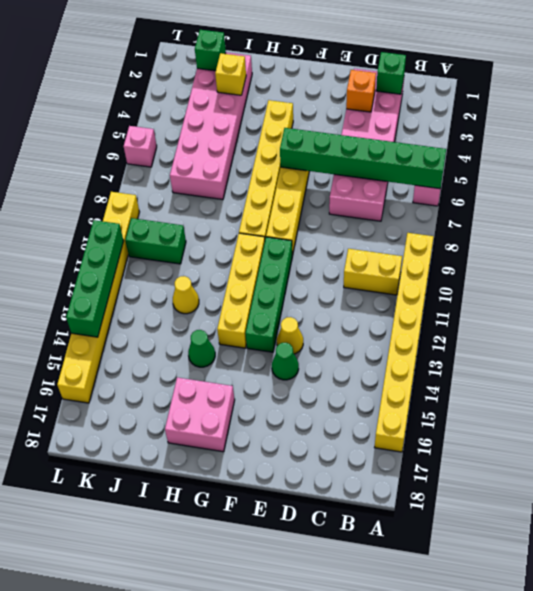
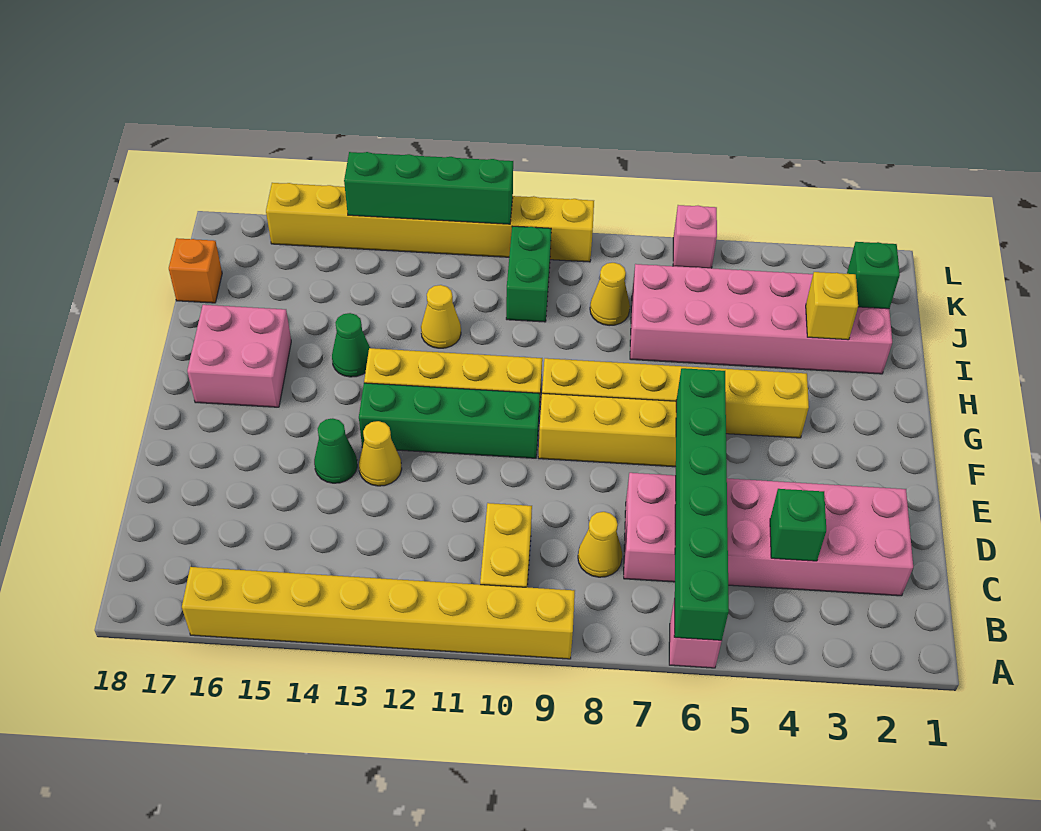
green 1x1 brick [376,52,406,94] -> green 1x1 brick moved to [770,489,826,561]
none -> yellow 1x1 cone [578,512,622,577]
orange 1x1 brick [346,70,376,112] -> orange 1x1 brick moved to [169,238,222,303]
none -> yellow 1x1 cone [590,263,630,325]

